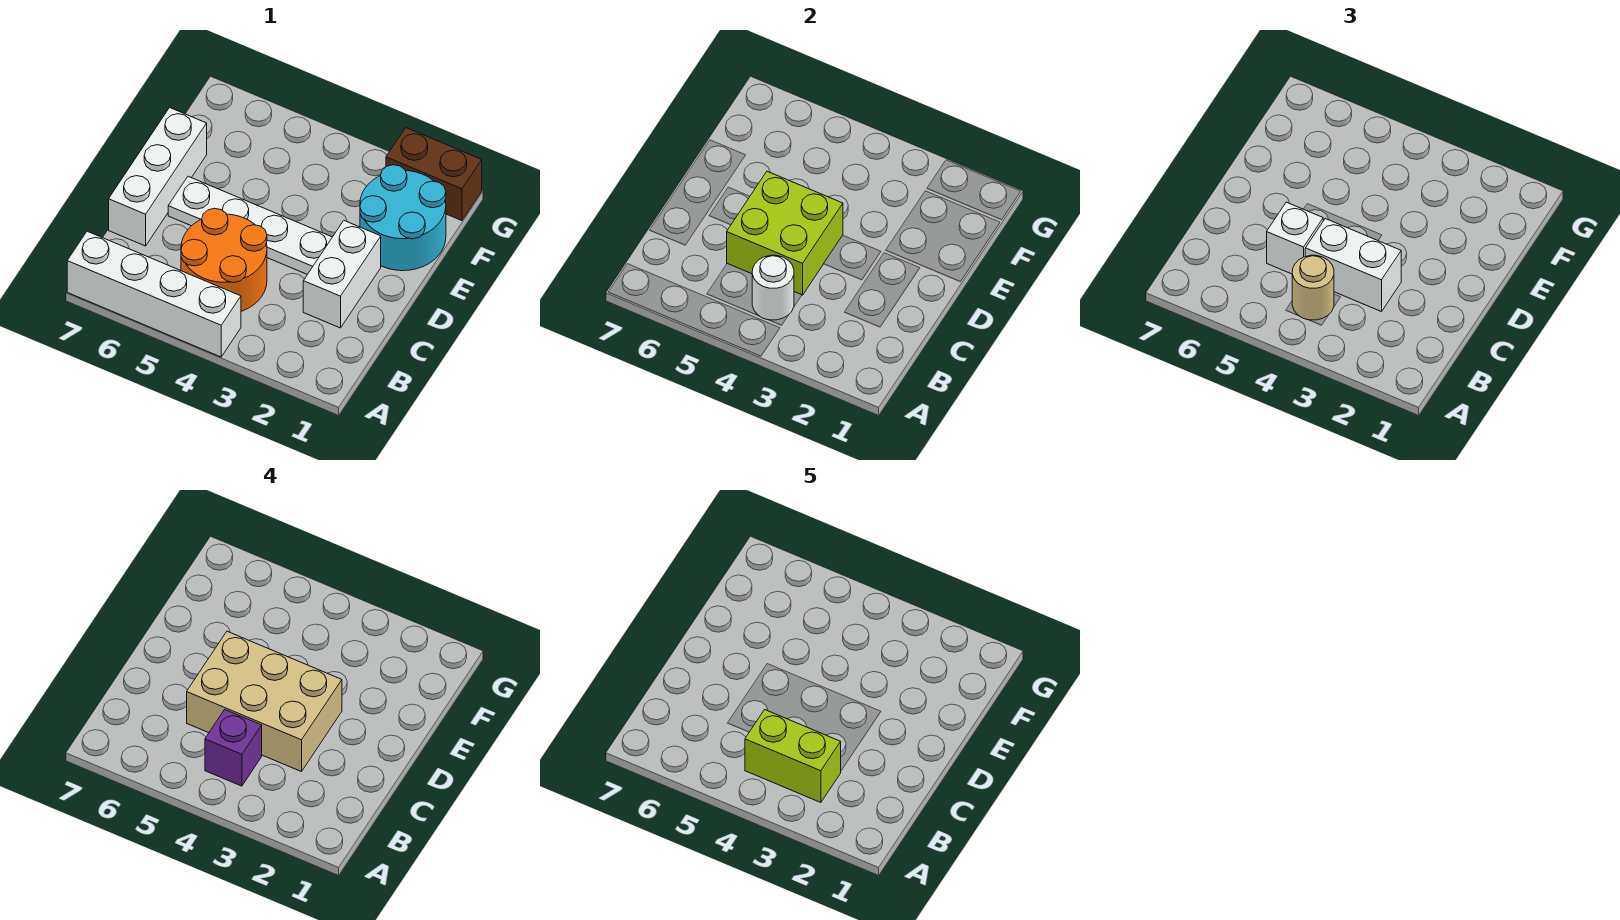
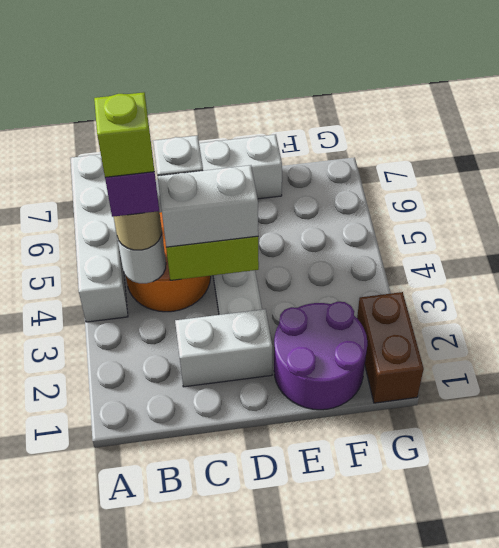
lime 1x2 brick [745,710,841,803] -> lime 1x1 brick [94,92,154,177]
white 1x2 brick [1305,219,1401,312] -> white 1x2 brick turned to [158,165,258,247]
tan 2x3 brick [187,631,342,772] -> none
cyan 2x2 round brick [360,165,446,271] -> purple 2x2 round brick [274,302,367,410]

